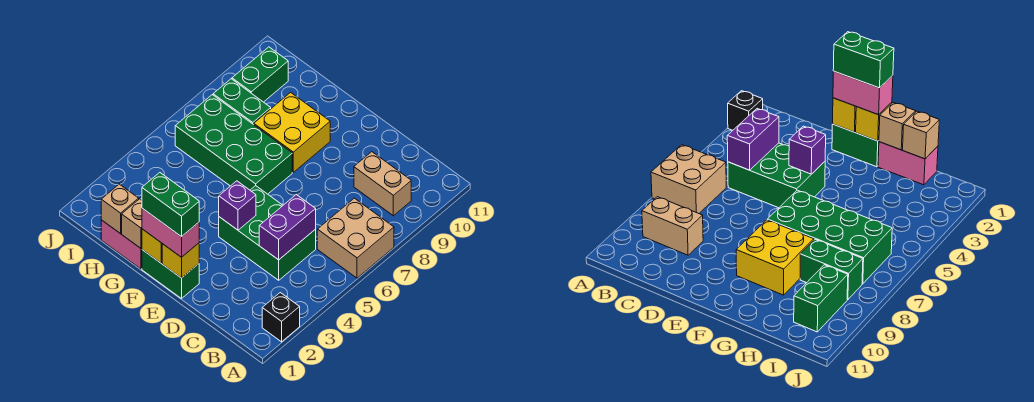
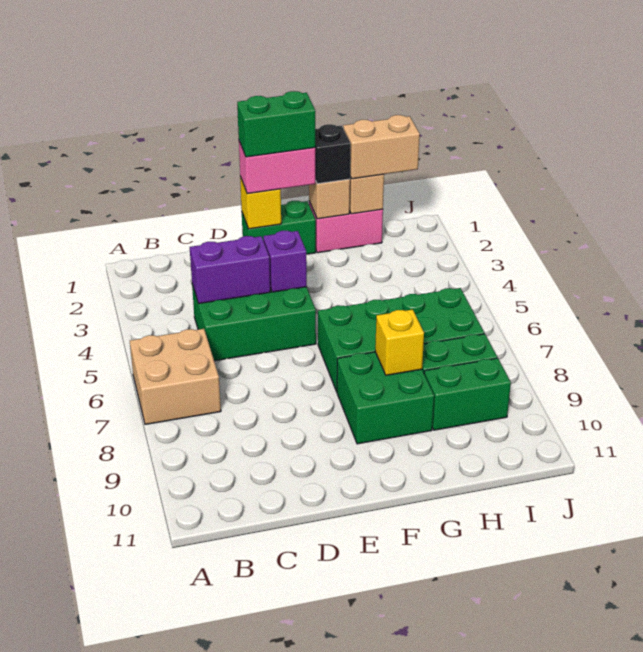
black 1x1 brick [262,293,300,342] -> black 1x1 brick moved to [315,124,350,184]
tan 1x2 brick [354,152,411,216] -> tan 1x2 brick moved to [343,115,420,179]
purple 1x2 brick [259,195,316,260] -> purple 1x2 brick turned to [190,236,270,304]
yellow 1x1 brick [142,229,162,263] -> yellow 1x1 brick moved to [375,309,424,375]
yellow 2x2 brick [254,92,330,172] -> green 2x2 brick [337,352,434,444]
green 1x2 brick [232,47,288,102] -> green 1x2 brick turned to [424,358,511,430]

